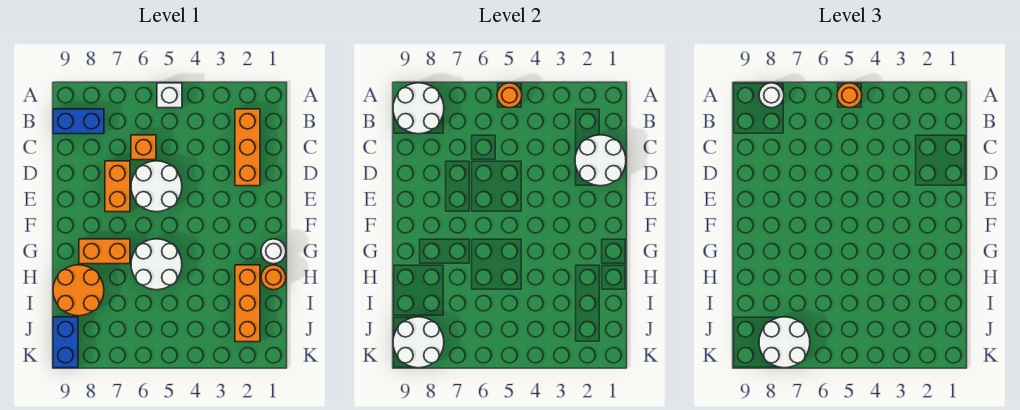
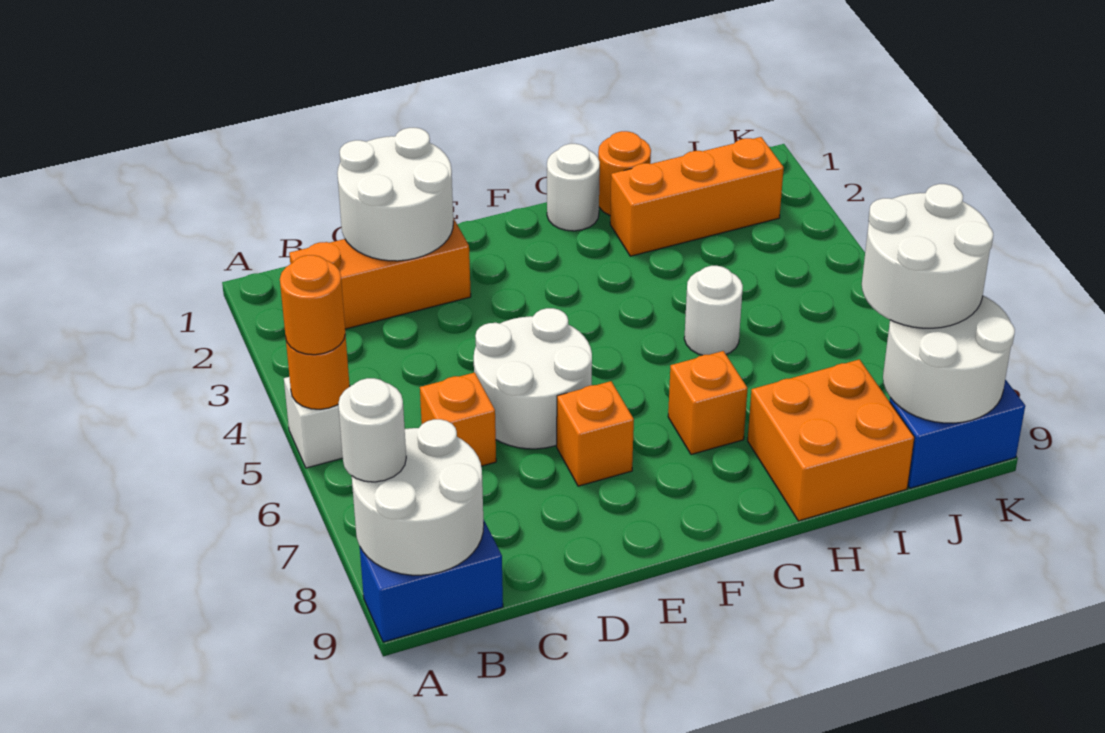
blue 1x2 brick [53,109,104,134] -> blue 1x2 brick turned to [360,519,503,642]
orange 1x2 brick [105,161,130,212] -> orange 1x1 brick [557,381,634,486]
white 2x2 round brick [131,239,182,290] -> white 1x1 round brick [684,266,743,355]
orange 1x2 brick [79,239,130,264] -> orange 1x1 brick [668,351,748,454]
orange 2x2 round brick [53,265,104,316] -> orange 2x2 brick [748,359,915,521]

